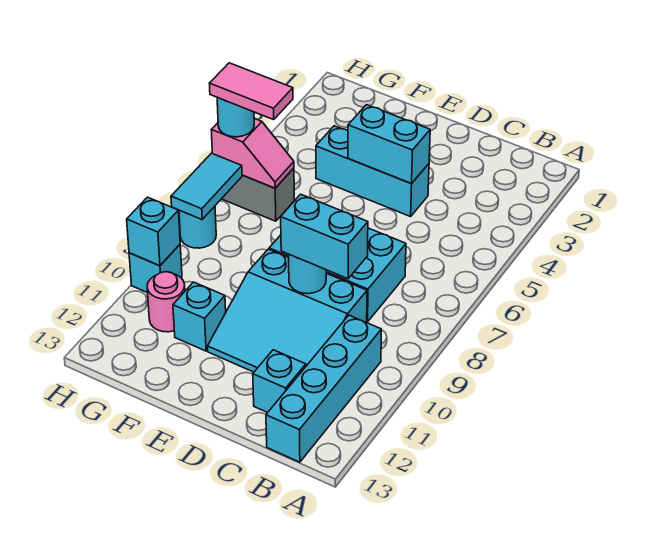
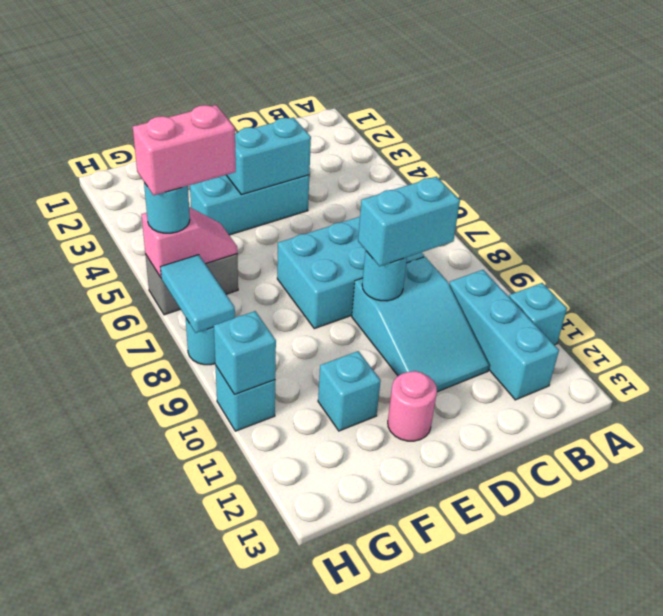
cyan 1x4 brick [266,315,381,462] -> cyan 1x3 brick [449,270,559,400]
cyan 3x3 slope [208,249,367,372] -> cyan 2x3 slope [352,257,490,392]
cyan 1x1 brick [253,350,306,413] -> cyan 1x1 brick moved to [509,283,567,345]
pink 1x2 tile [209,63,293,120] -> pink 1x2 brick [133,105,236,195]
pink 1x1 round brick [147,272,185,332] -> pink 1x1 round brick moved to [388,371,437,441]

